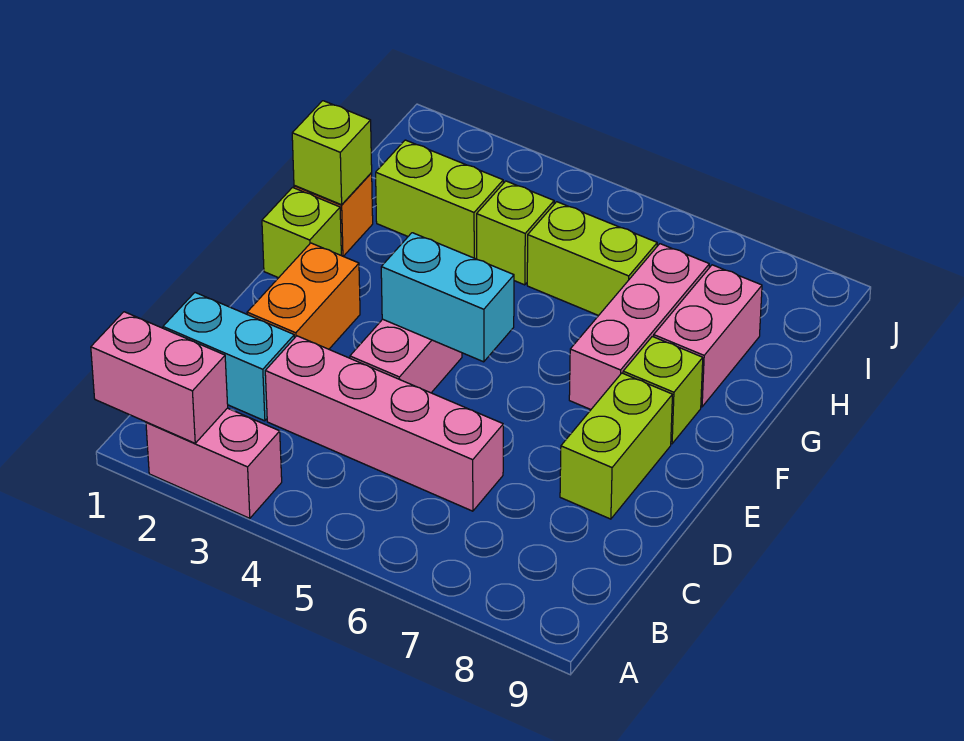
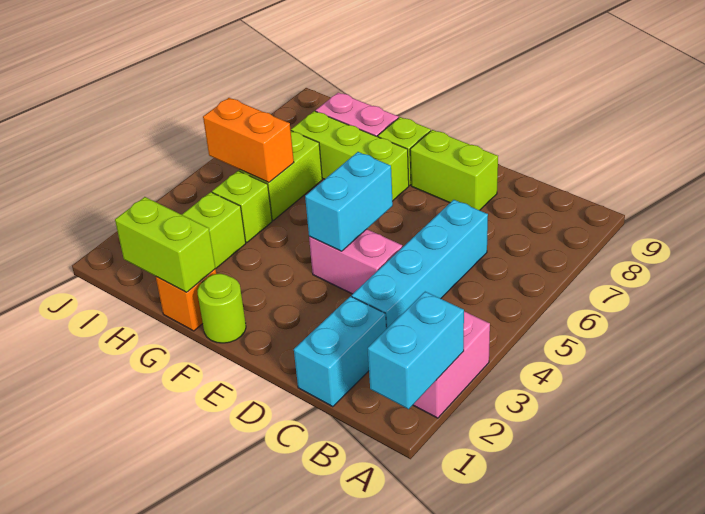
pink 1x2 brick [91,312,228,443] -> cyan 1x2 brick [368,292,464,409]
pink 1x4 brick [265,336,503,511] -> cyan 1x4 brick [352,200,488,329]
orange 1x2 brick [247,243,360,349] -> orange 1x2 brick moved to [203,98,294,182]
lime 1x1 brick [262,187,341,278] -> lime 1x1 round brick [197,274,246,343]
pink 1x3 brick [569,244,709,409] -> lime 1x3 brick [291,111,409,201]
lime 1x1 brick [292,101,372,205] -> lime 1x2 brick [115,197,215,292]

